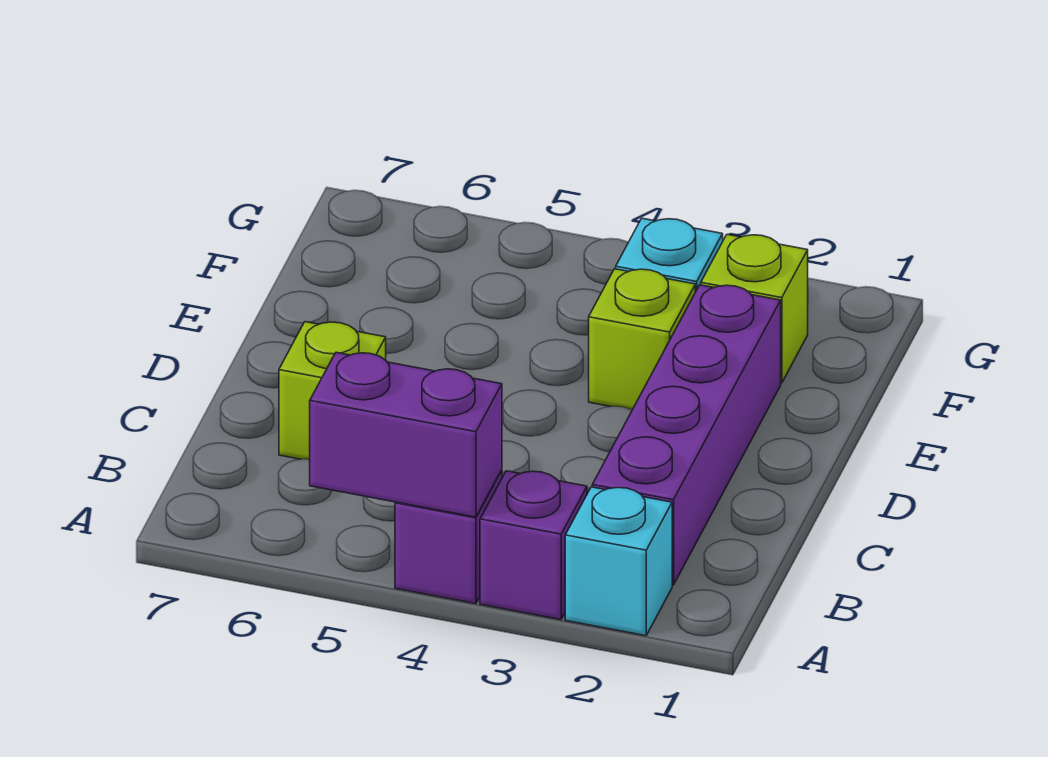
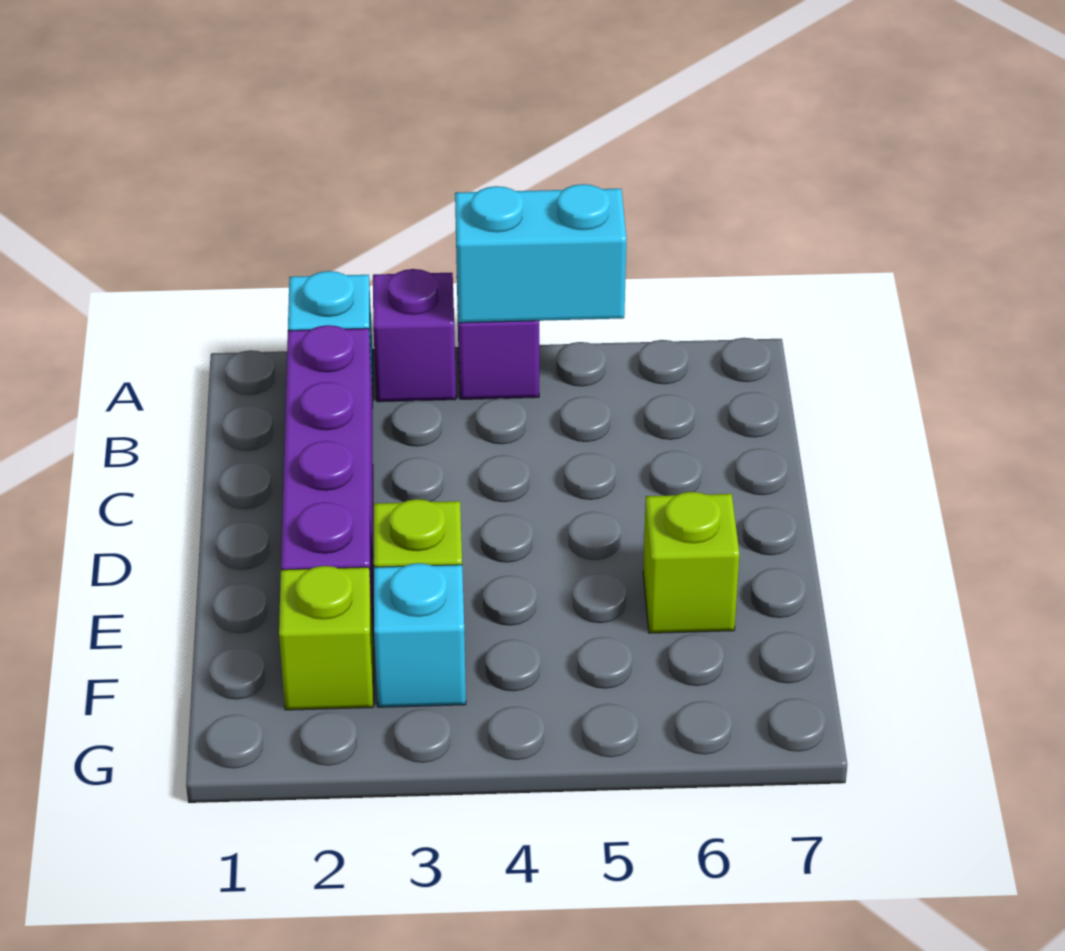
purple 1x2 brick [310,352,502,517] -> cyan 1x2 brick [455,184,626,323]
lime 1x1 brick [279,322,386,459] -> lime 1x1 brick moved to [643,492,739,633]

